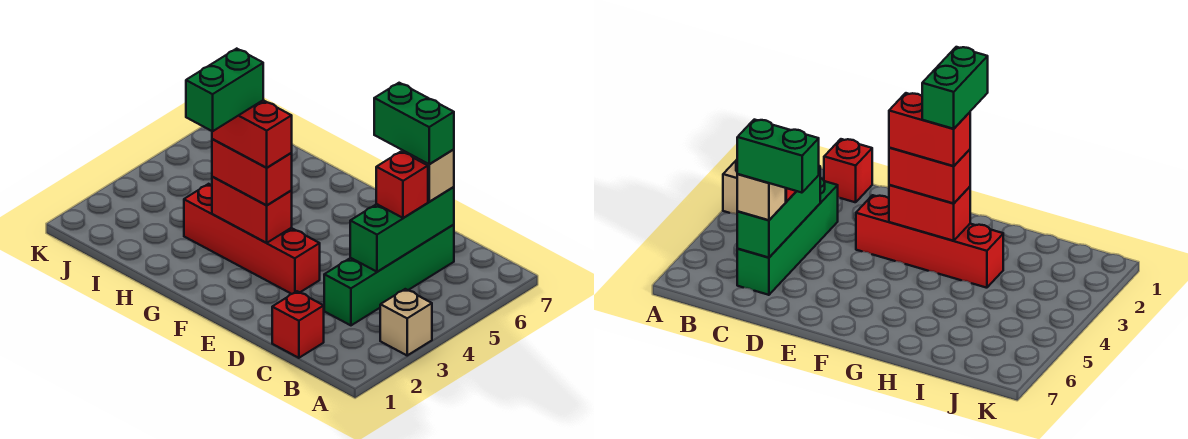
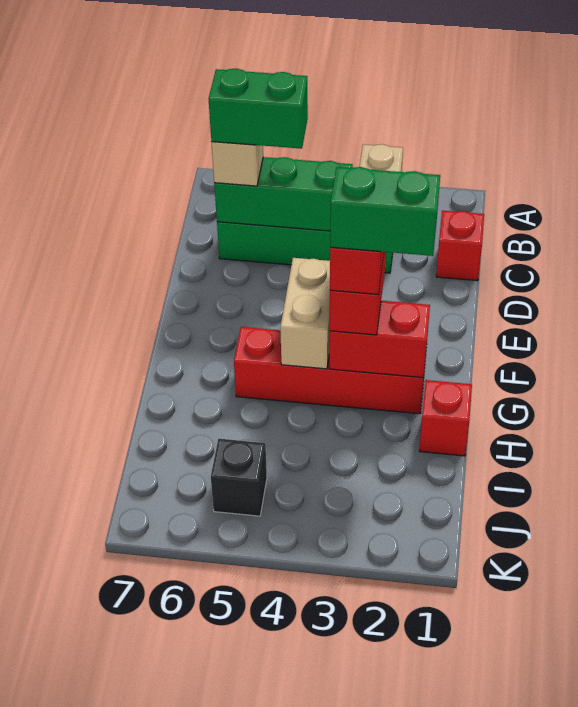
red 1x1 brick [376,151,428,218] -> red 1x1 brick moved to [419,380,472,456]
green 1x2 brick [374,83,454,164] -> green 1x2 brick turned to [209,68,308,149]
red 1x4 brick [184,184,320,294] -> red 1x4 brick turned to [234,327,426,414]
red 1x2 brick [212,177,292,243] -> red 1x2 brick turned to [329,301,430,378]
none -> tan 1x2 brick [280,258,330,369]
none -> black 1x1 brick [211,439,267,516]

